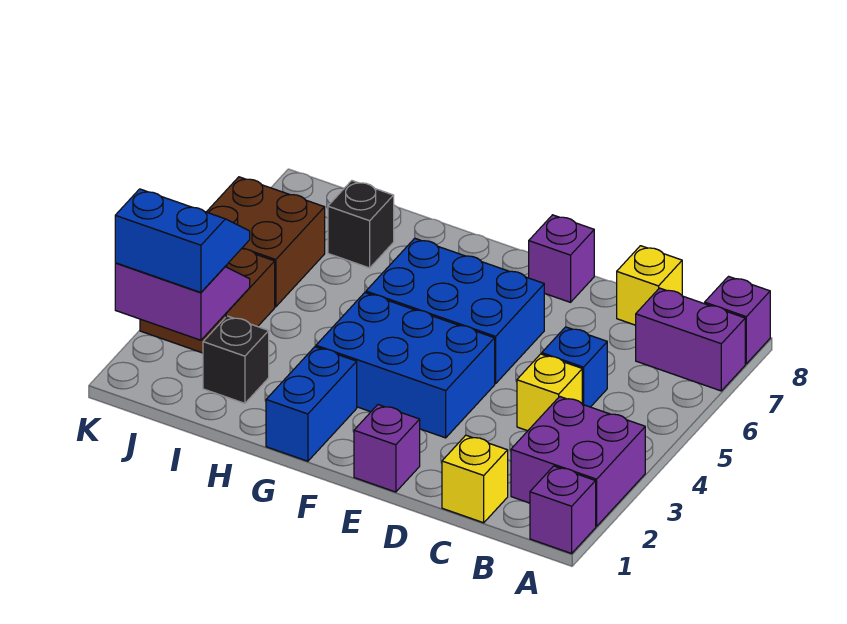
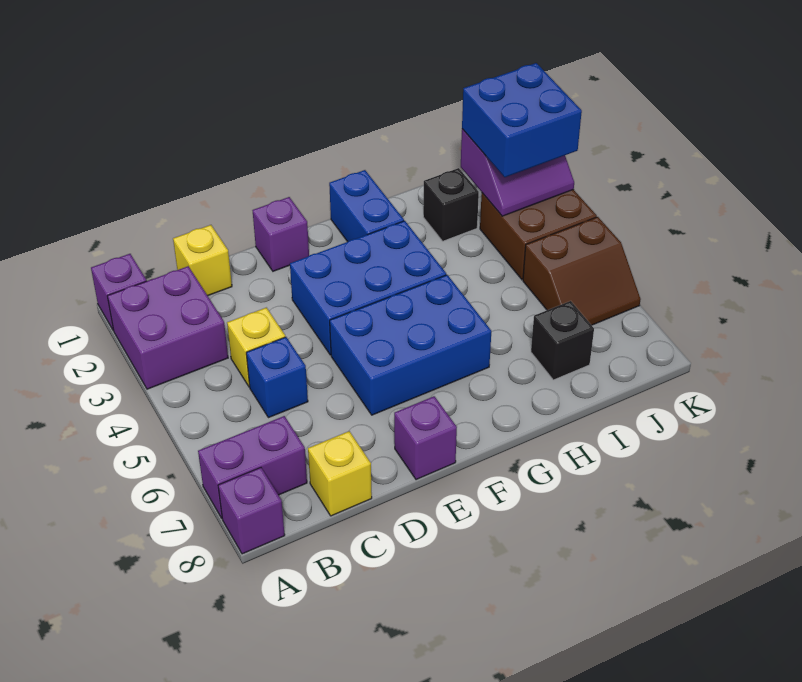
blue 2x2 slope [115,189,250,292] -> blue 2x2 brick [462,63,582,177]
brown 2x2 brick [207,177,325,307] -> brown 2x2 slope [523,217,641,325]

